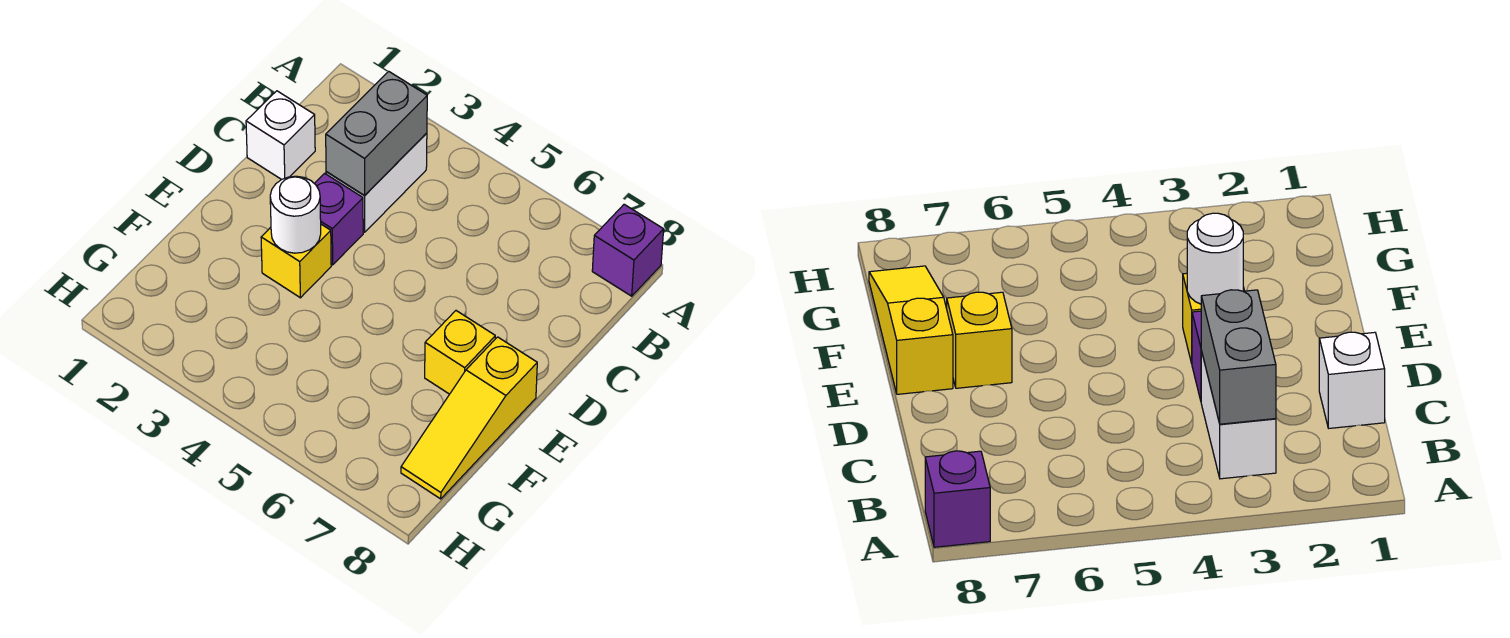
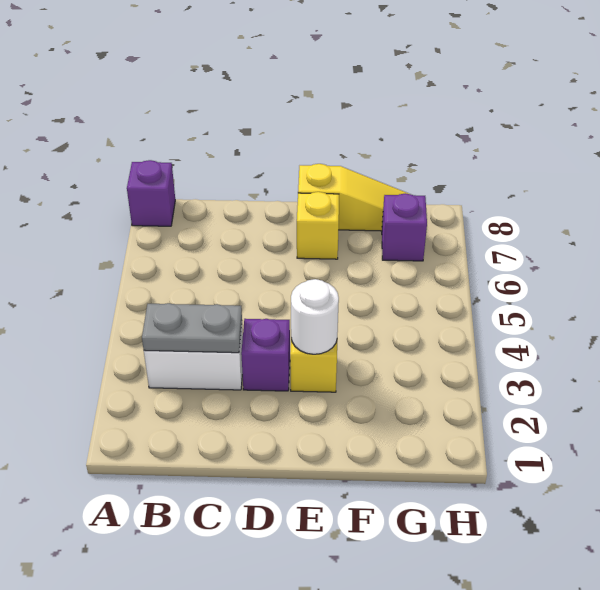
grey 1x2 brick [326,71,427,196] -> grey 1x2 plate [142,303,242,353]
white 1x1 brick [246,91,315,180] -> none
none -> purple 1x1 brick [382,193,427,261]

